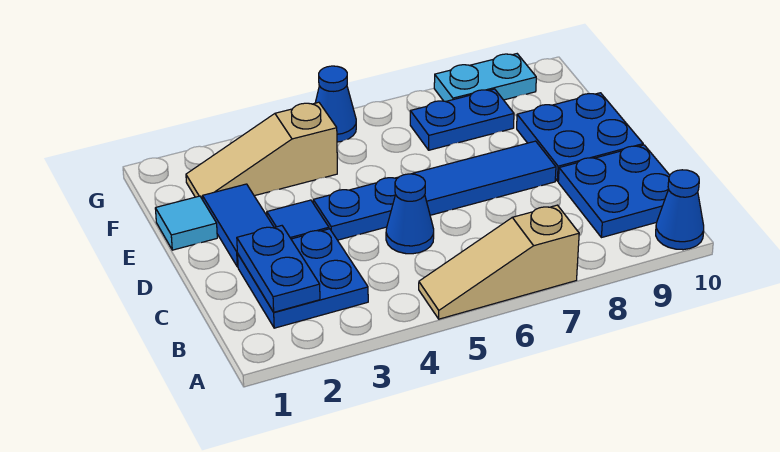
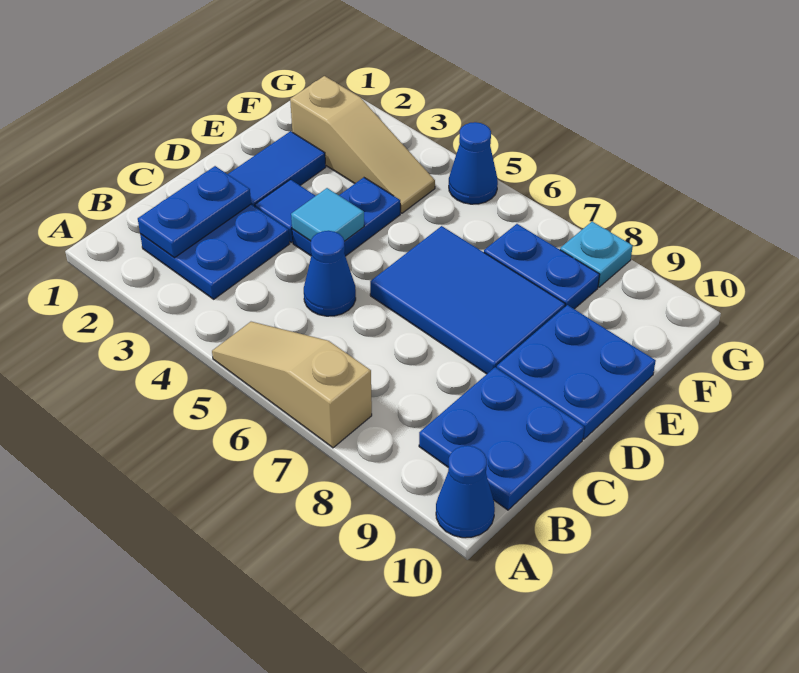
blue 1x2 plate [313,177,398,240] -> blue 1x2 plate turned to [292,177,400,256]
blue 1x3 tile [412,141,556,215] -> blue 2x3 tile [370,226,565,374]
cyan 1x1 tile [155,196,217,250] -> cyan 1x1 tile moved to [291,188,364,241]
tan 1x3 slope [186,102,337,200] -> tan 1x3 slope turned to [290,76,435,213]
cyan 1x2 plate [434,54,536,102] -> cyan 1x1 plate [560,222,633,287]

